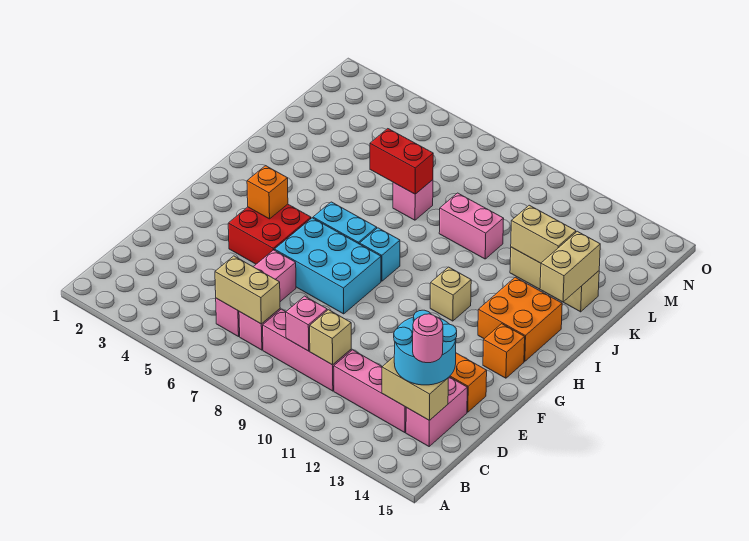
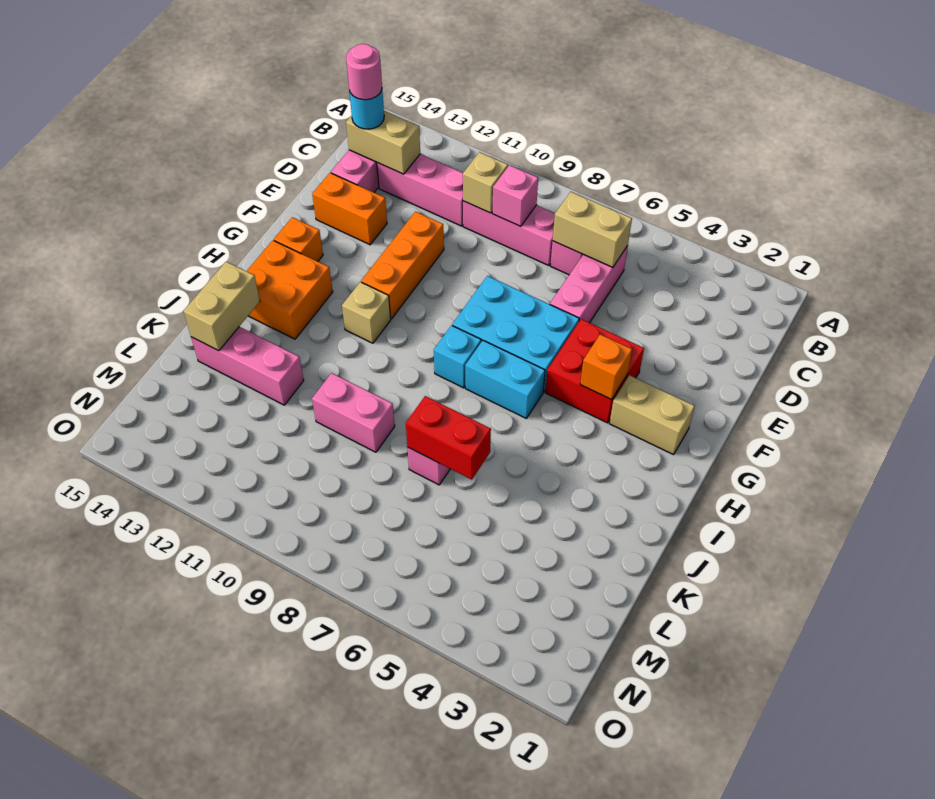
cyan 2x2 round brick [394,310,457,385] -> cyan 1x1 round brick [349,91,384,129]
none -> orange 1x3 brick [361,212,444,319]
tan 1x3 brick [510,247,599,312] -> pink 1x3 brick [191,327,304,405]
tan 1x2 brick [511,205,576,263] -> tan 1x2 brick moved to [609,375,695,455]

